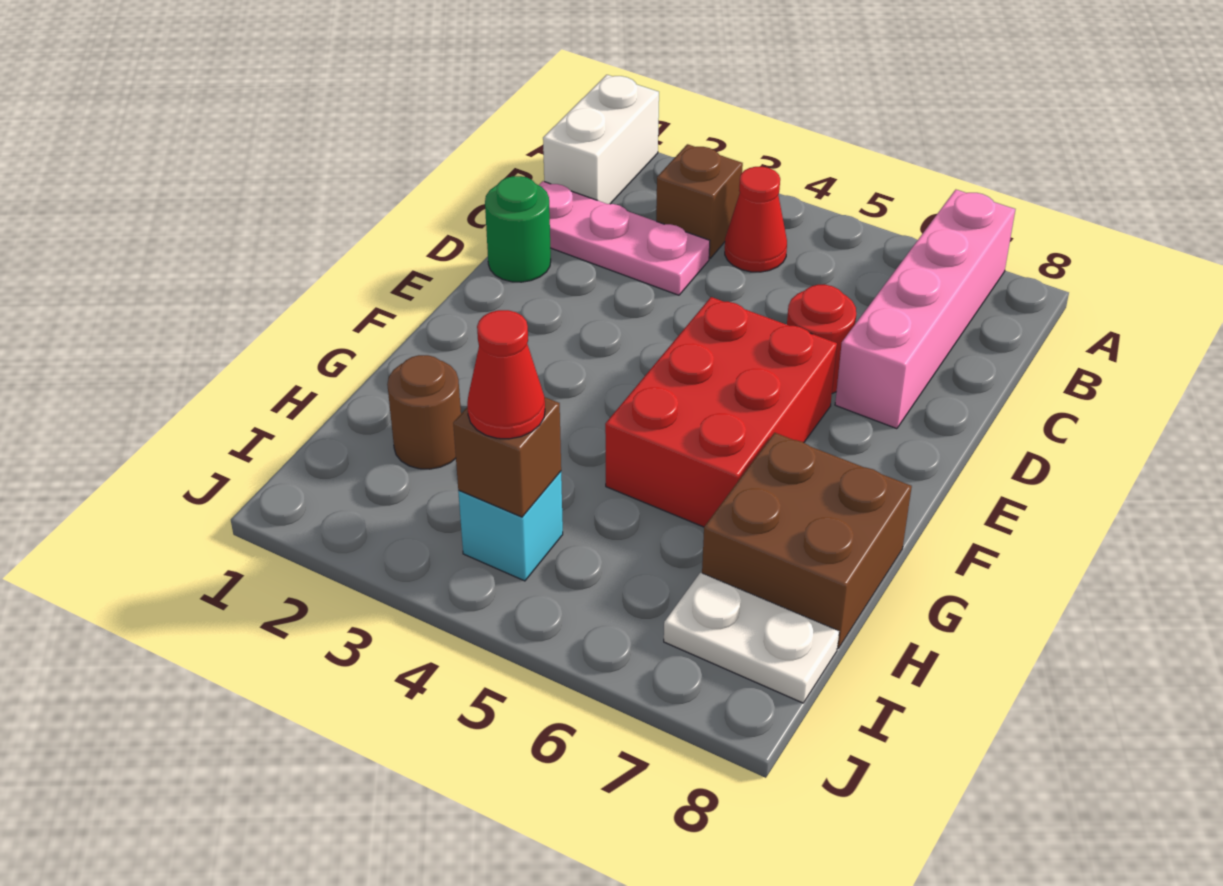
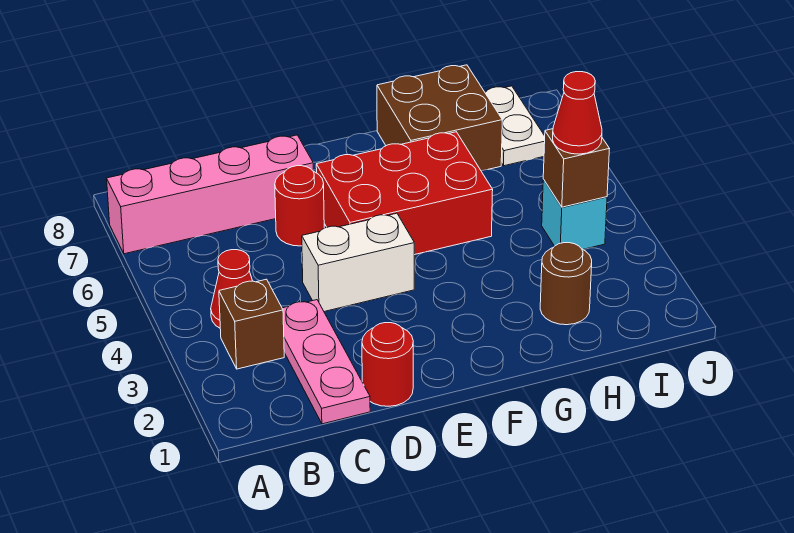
white 1x2 brick [543,75,659,204] -> white 1x2 brick moved to [302,213,414,312]
green 1x1 round brick [485,176,551,282] -> red 1x1 round brick [362,323,413,406]

